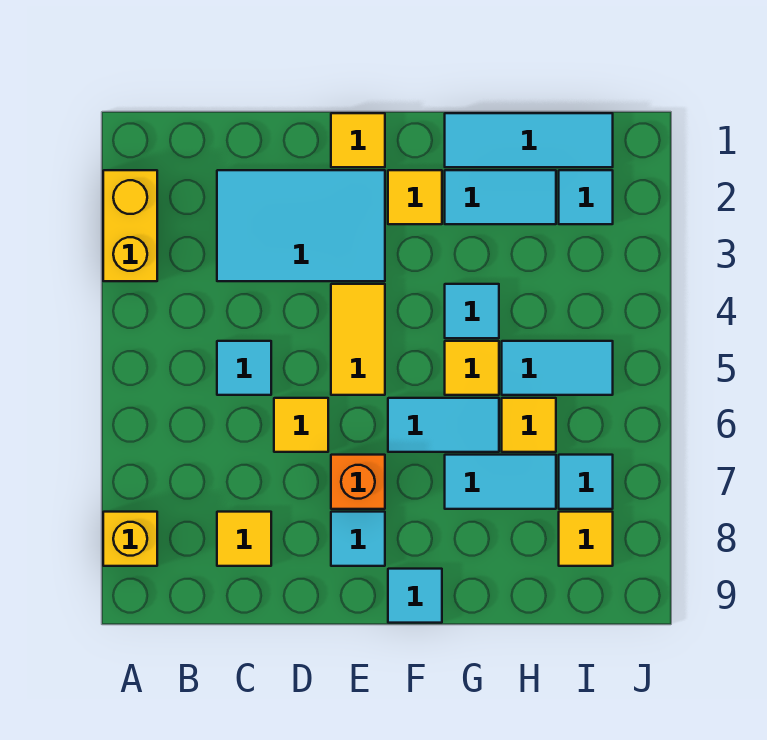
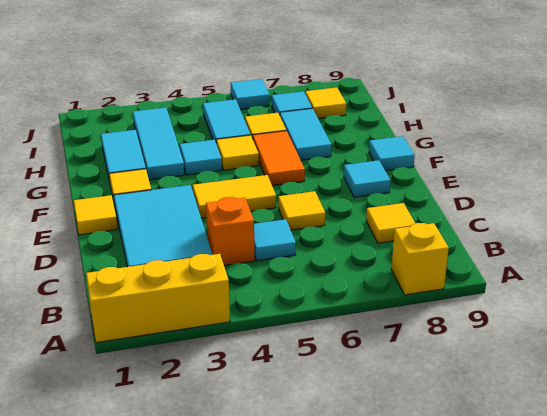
yellow 1x2 brick [103,170,157,281] -> yellow 1x3 brick [86,254,230,343]
orange 1x1 brick [331,455,385,509] -> orange 1x1 brick moved to [206,197,255,266]
cyan 1x2 tile [388,398,499,452] -> orange 1x2 tile [253,131,305,186]
cyan 1x3 tile [445,113,613,167] -> cyan 1x3 tile moved to [133,107,184,180]
cyan 1x1 tile [559,170,613,224] -> cyan 1x1 tile moved to [231,79,270,110]

